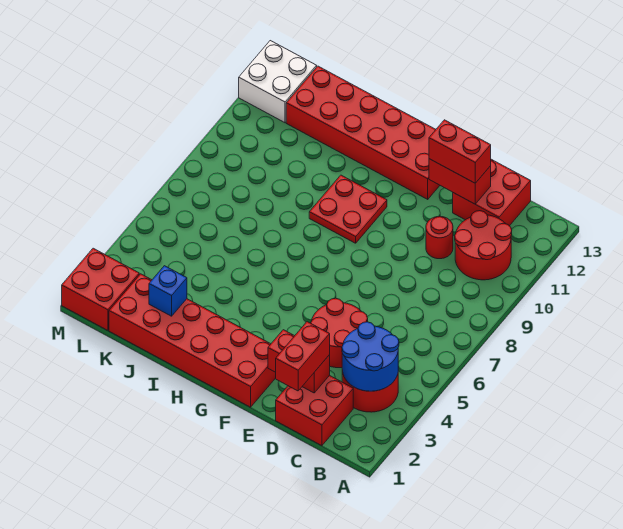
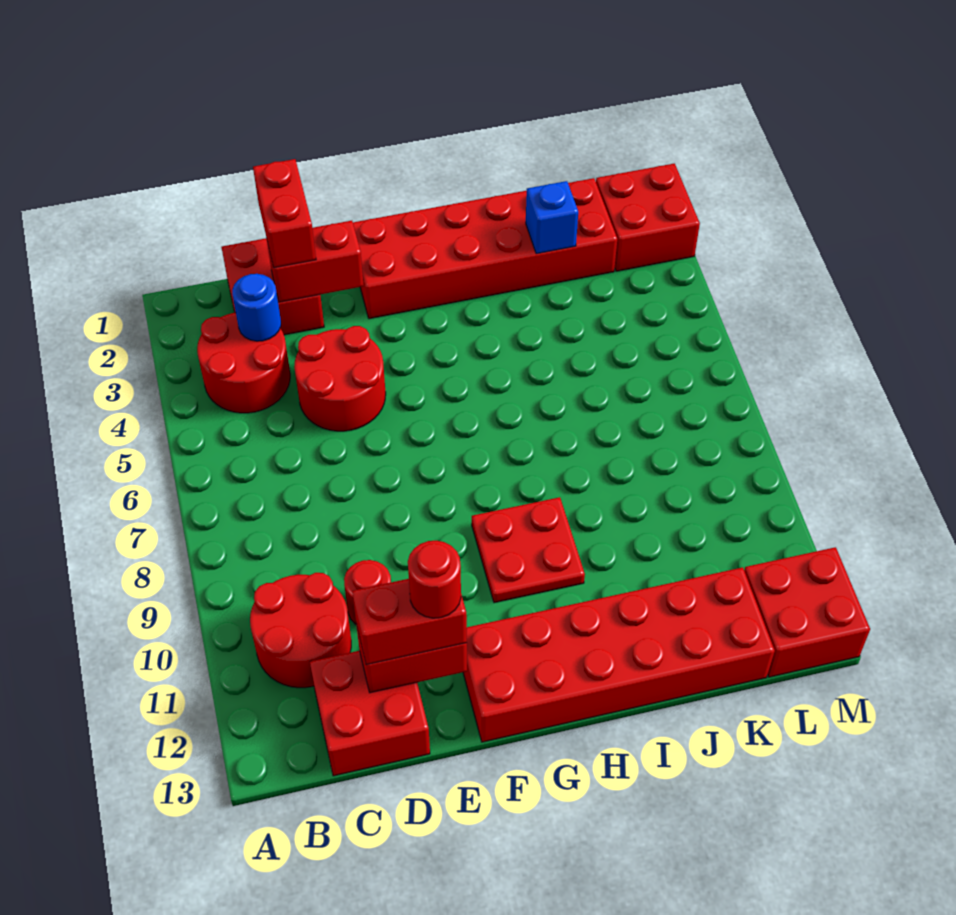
blue 2x2 round brick [342,322,399,391] -> blue 1x1 round brick [232,274,281,341]
none -> red 1x1 round brick [408,541,461,618]
white 2x2 brick [239,41,317,123] -> red 2x2 brick [744,547,870,677]

